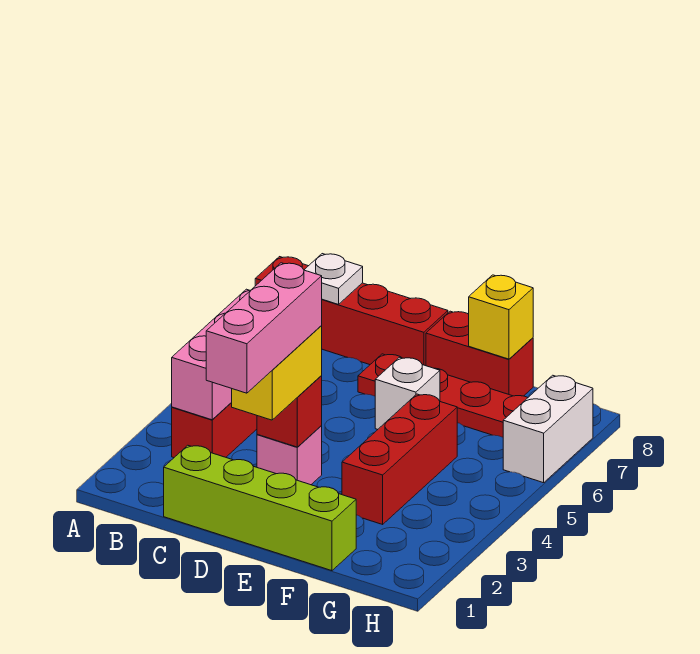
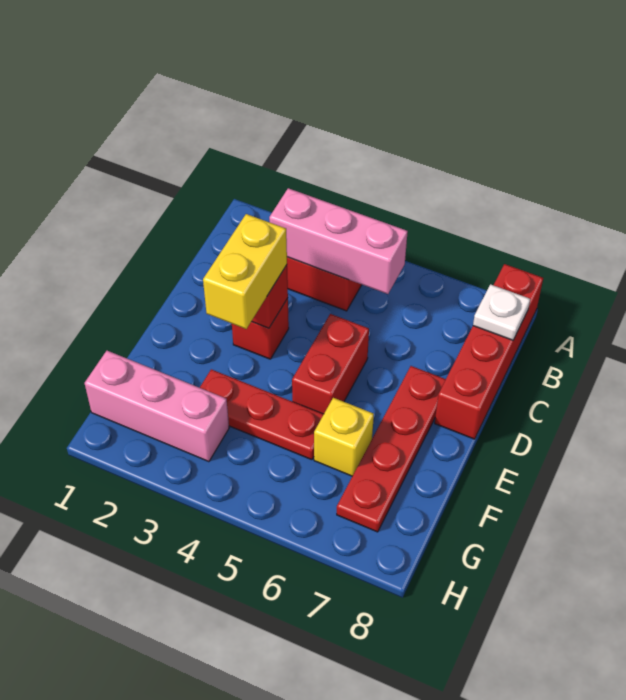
lime 1x4 brick [164,445,356,571] -> none
pink 1x3 brick [206,263,322,393] -> pink 1x3 brick moved to [85,351,229,462]
yellow 1x2 brick [231,326,322,420] -> yellow 1x2 brick turned to [203,214,287,329]
pink 1x1 brick [257,426,322,485] -> red 1x1 brick [232,298,289,359]
white 1x1 brick [375,357,440,429] -> none
red 1x2 brick [426,311,533,396] -> red 1x2 brick moved to [292,314,369,414]
red 1x3 brick [342,394,457,524] -> red 1x3 plate [200,369,324,460]
yellow 1x1 brick [469,275,533,359] -> yellow 1x1 brick moved to [314,398,374,476]
white 1x2 brick [503,375,593,483] -> none

